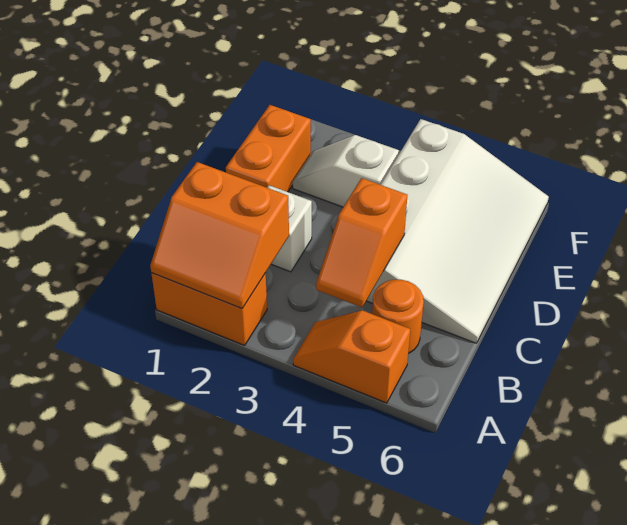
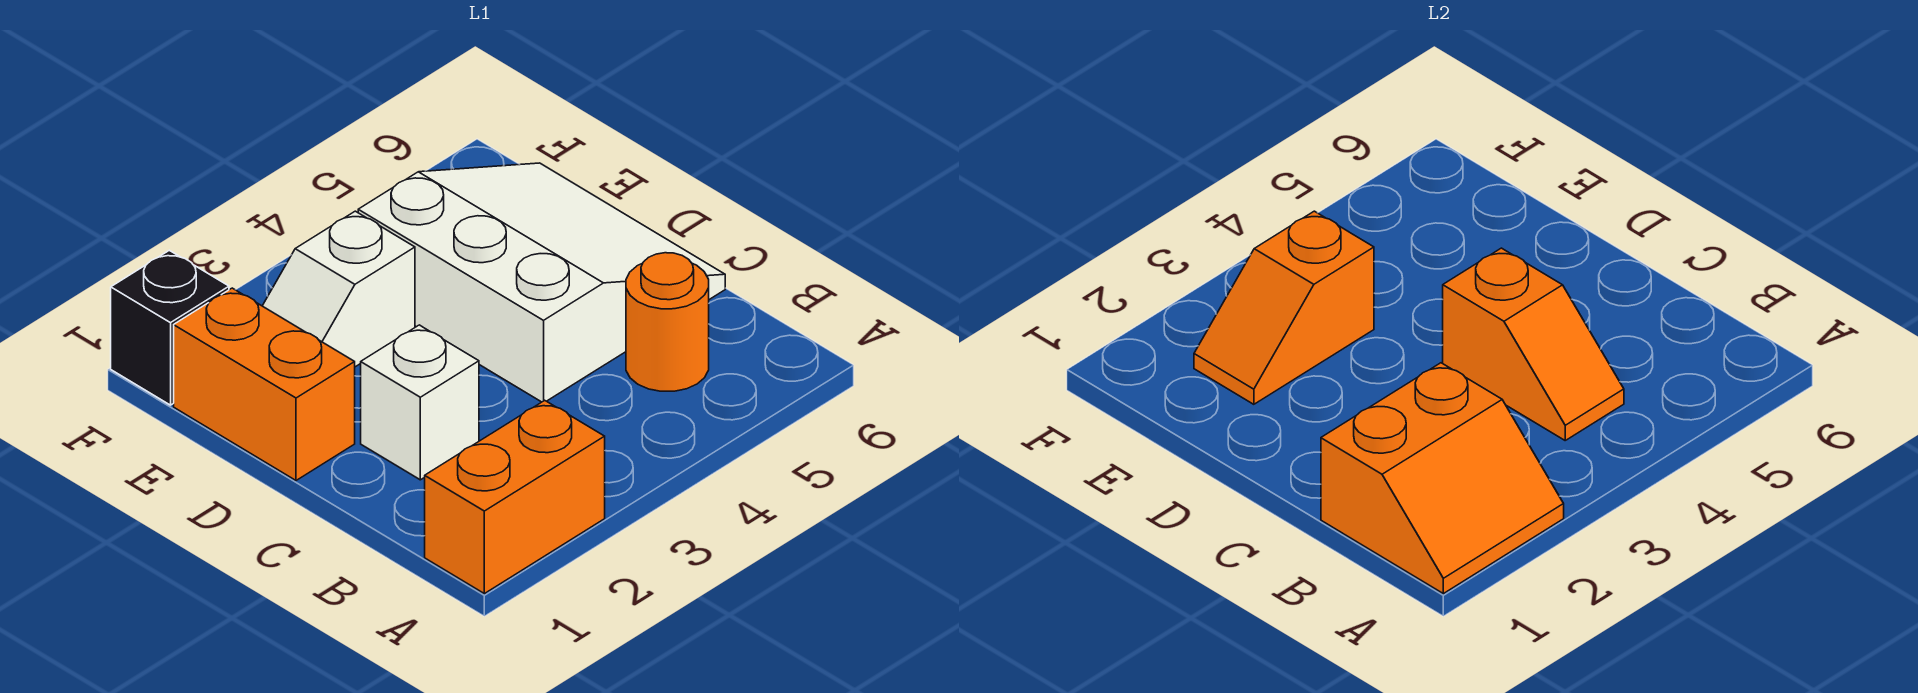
orange 1x2 slope [293,310,410,403] -> orange 1x2 slope moved to [1194,211,1374,404]
white 3x4 slope [366,119,549,343] -> white 3x3 slope [358,163,725,402]
none -> black 1x1 brick [111,250,229,405]

